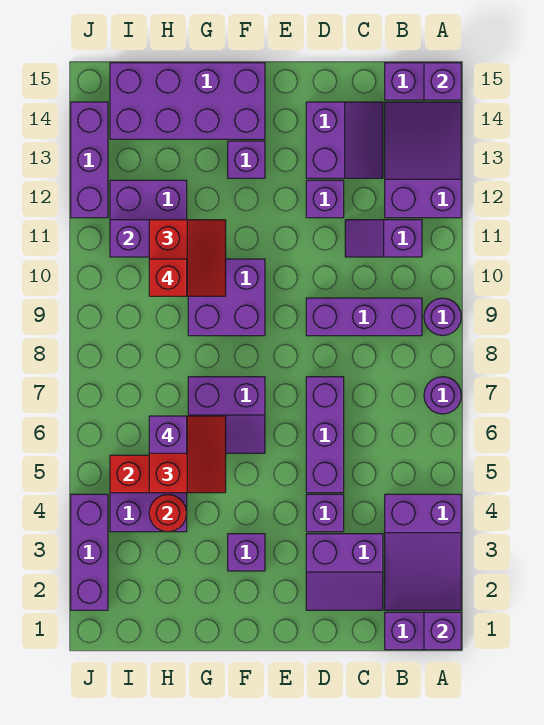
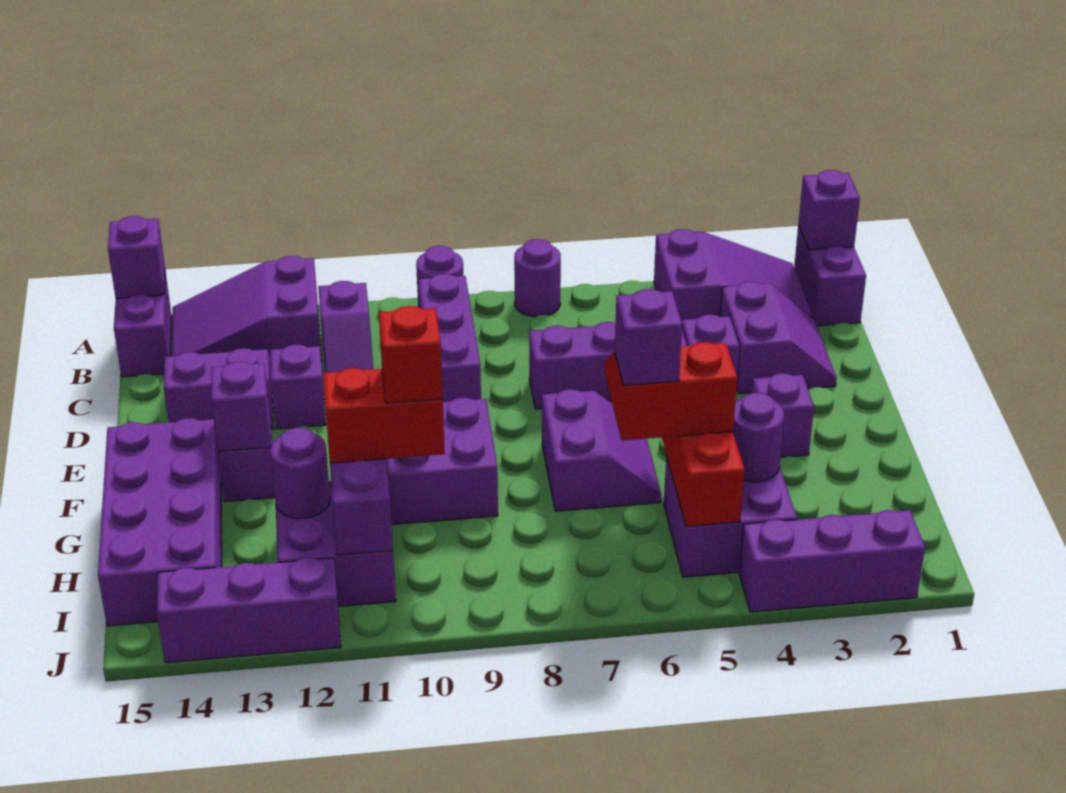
none -> purple 1x1 brick [211,362,271,451]
red 1x1 round brick [149,495,187,532] -> purple 1x1 round brick [733,393,784,482]
none -> purple 1x1 round brick [270,428,330,519]

